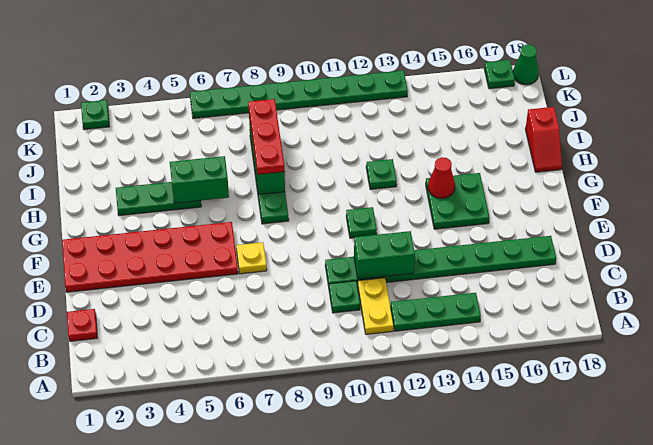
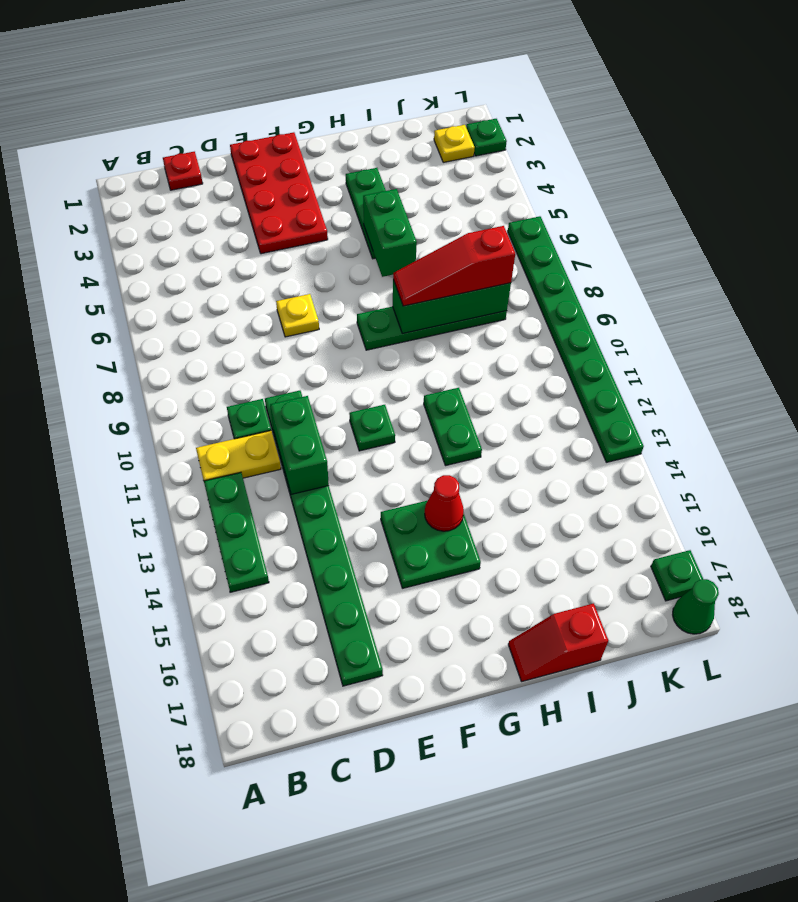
red 2x6 plate [62,222,238,292] -> red 2x4 plate [230,132,328,254]
red 1x3 plate [248,99,285,174] -> red 1x3 slope [393,226,515,306]
green 1x1 plate [366,159,397,189] -> green 1x2 plate [424,388,482,466]
none -> yellow 1x1 plate [434,125,475,162]

